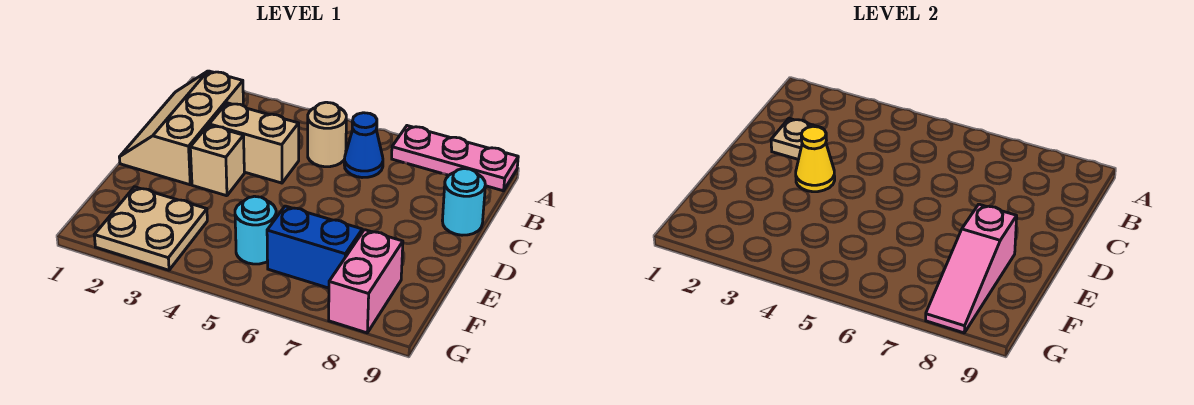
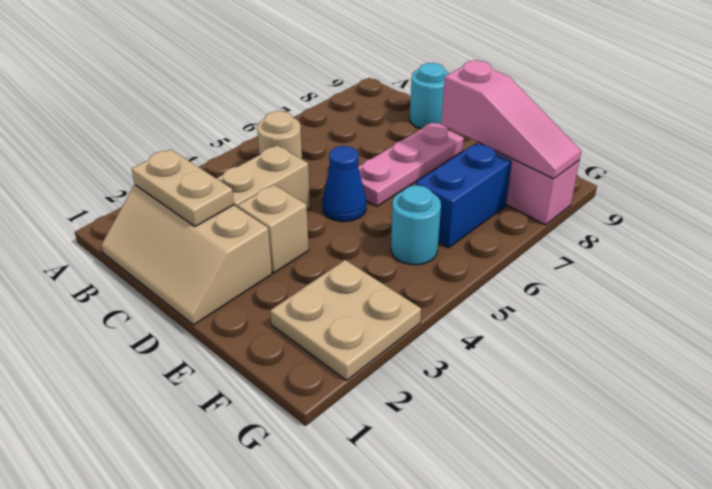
pink 1x3 plate [392,126,518,191] -> pink 1x3 plate moved to [358,122,464,206]
blue 1x1 cone [344,113,383,178] -> blue 1x1 cone moved to [322,146,366,222]
tan 1x1 plate [771,118,821,159] -> tan 1x2 plate [132,149,234,227]
yellow 1x1 cone [796,126,835,192] -> none

